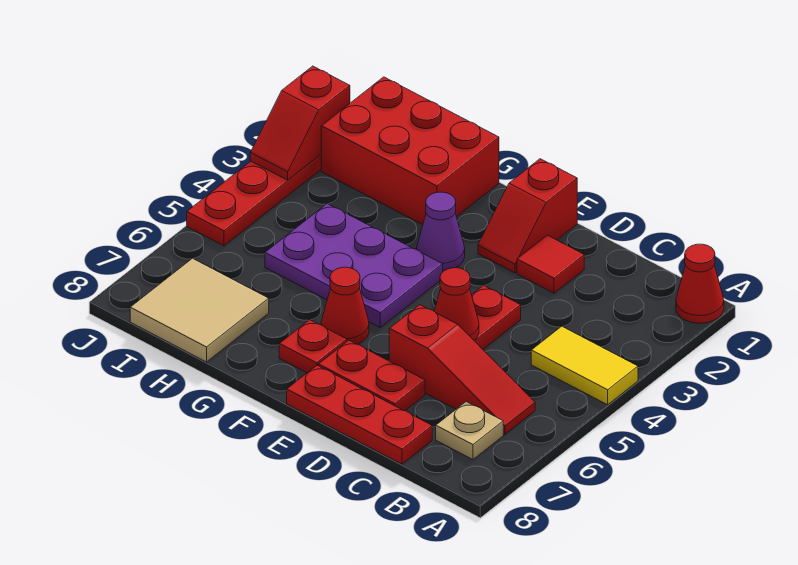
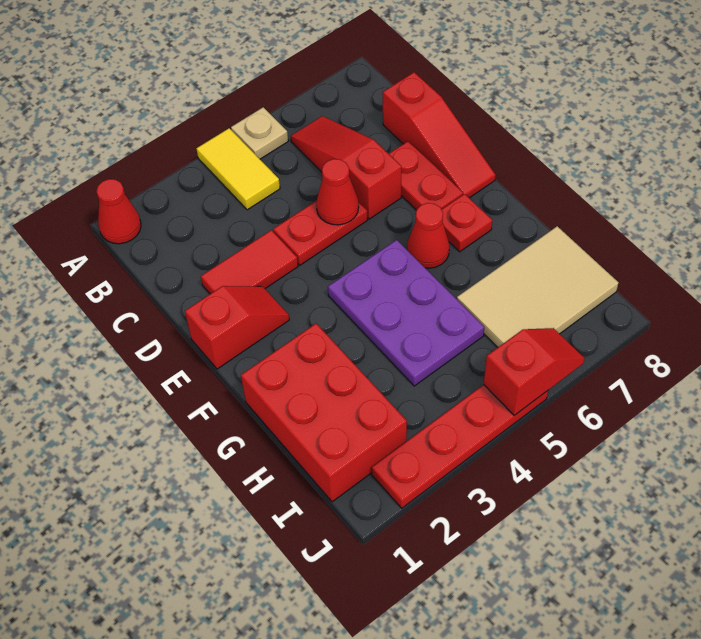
tan 1x1 plate [436,402,503,460] -> tan 1x1 plate moved to [231,107,288,159]
red 1x3 plate [287,365,432,464] -> red 1x3 slope [383,72,496,198]
red 1x1 tile [517,235,584,293] -> red 1x2 tile [201,230,298,294]
purple 1x1 cone [417,192,465,271] -> none
tan 2x2 tile [130,258,269,362] -> tan 2x3 tile [457,226,618,347]
red 1x2 slope [250,66,350,180] -> red 1x2 slope moved to [484,328,585,415]

